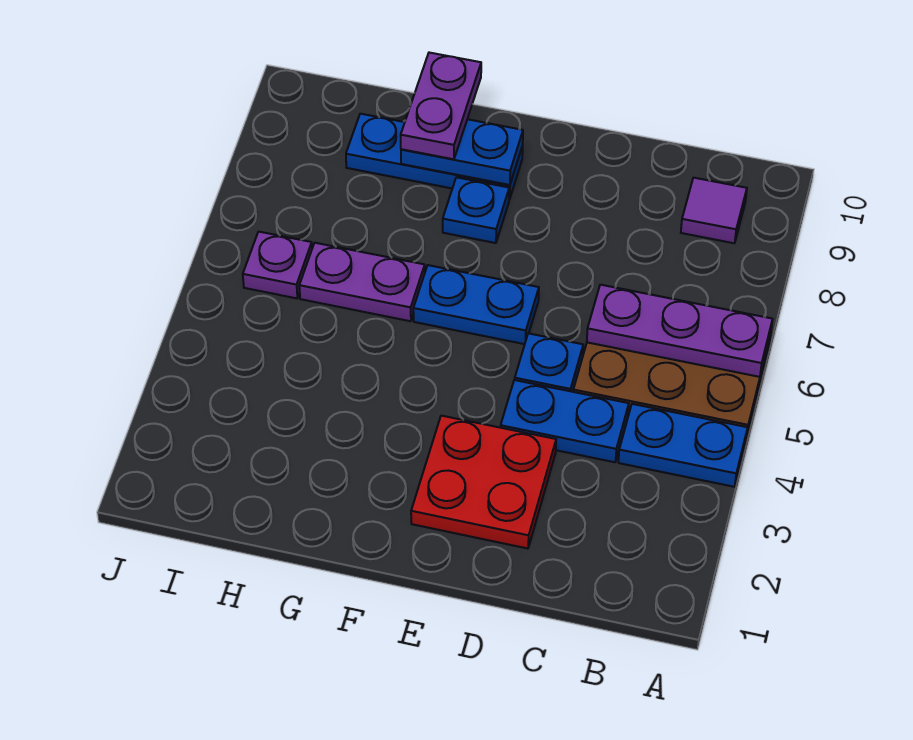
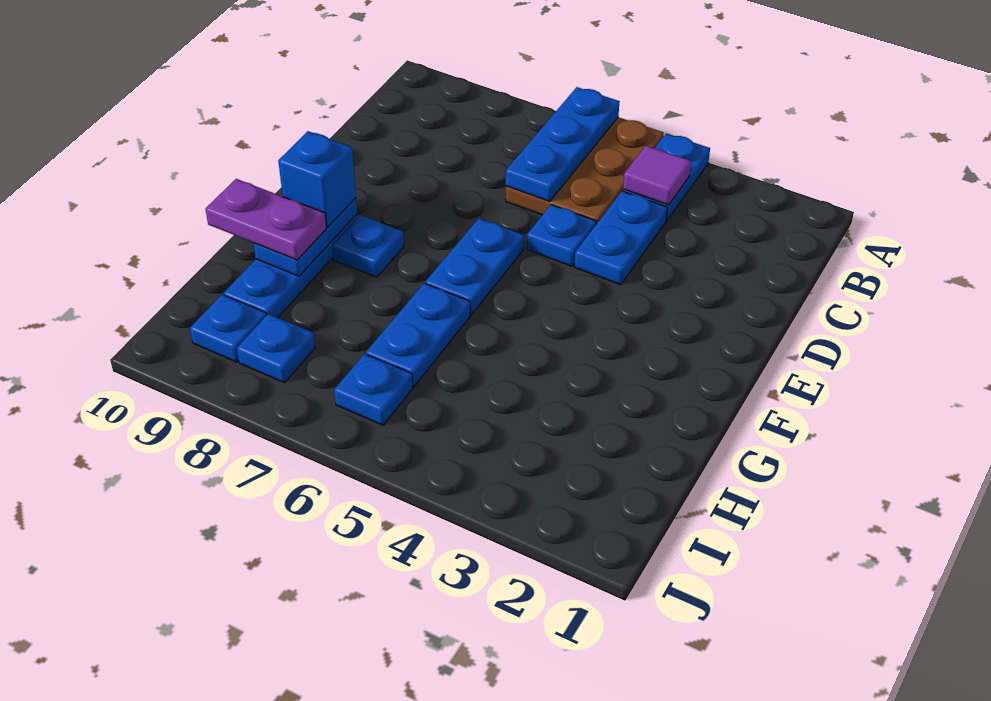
purple 1x3 plate [587,285,772,377] -> blue 1x3 plate [506,87,620,202]
purple 1x1 tile [681,178,747,243] -> purple 1x1 tile moved to [623,146,691,205]
red 2x2 plate [411,416,556,549] -> none
none -> blue 1x1 brick [278,131,356,227]
purple 1x2 plate [299,243,425,321] -> blue 1x2 plate [366,283,470,387]
purple 1x1 plate [243,232,312,298] -> blue 1x1 plate [334,354,413,425]
none -> blue 1x1 plate [237,314,315,383]
none -> blue 1x1 plate [190,295,266,362]

